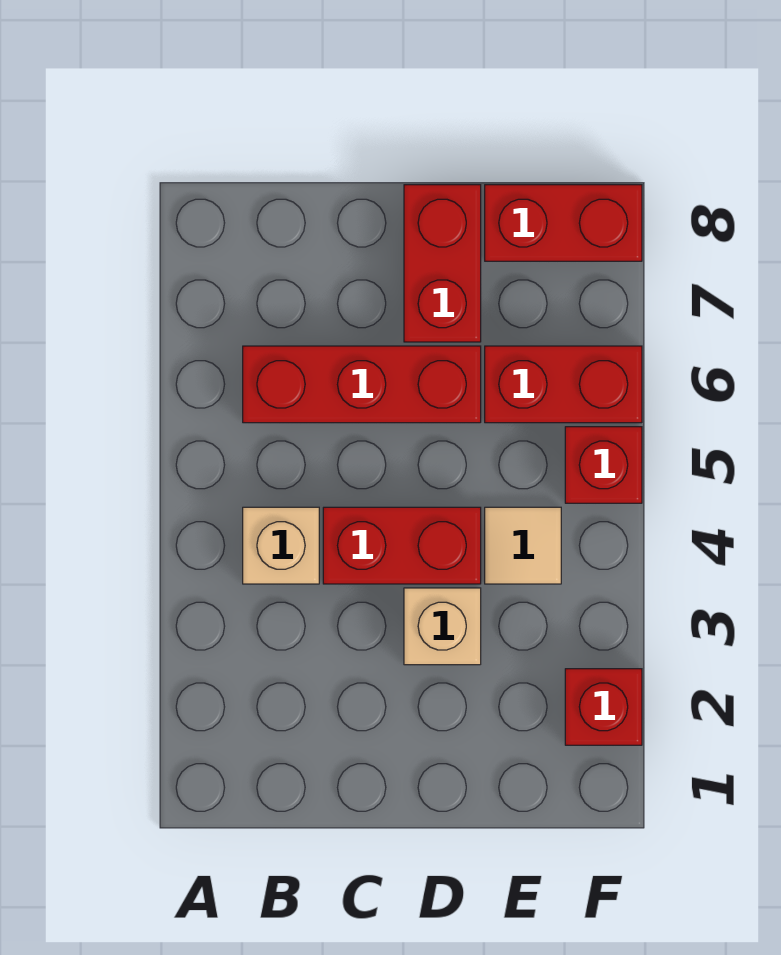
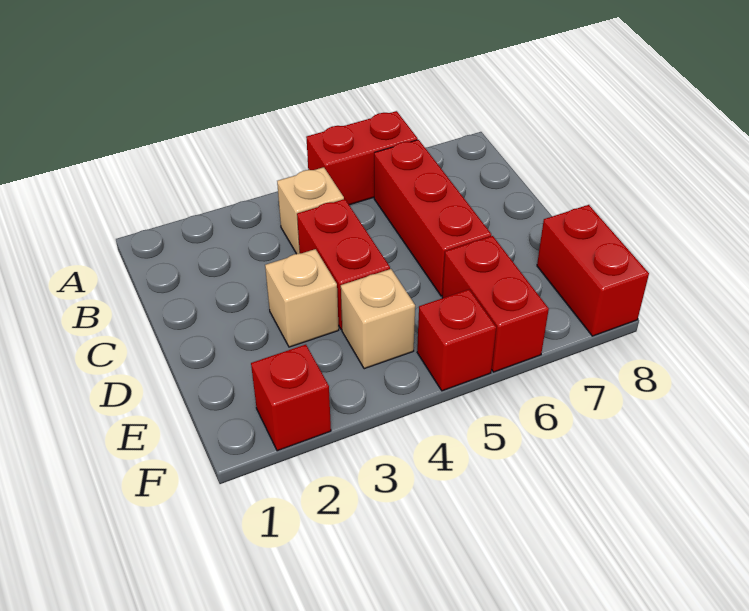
red 1x2 brick [404,185,481,342] -> red 1x2 brick moved to [306,111,418,205]
tan 1x1 tile [485,507,561,584] -> tan 1x1 brick [341,269,415,369]

